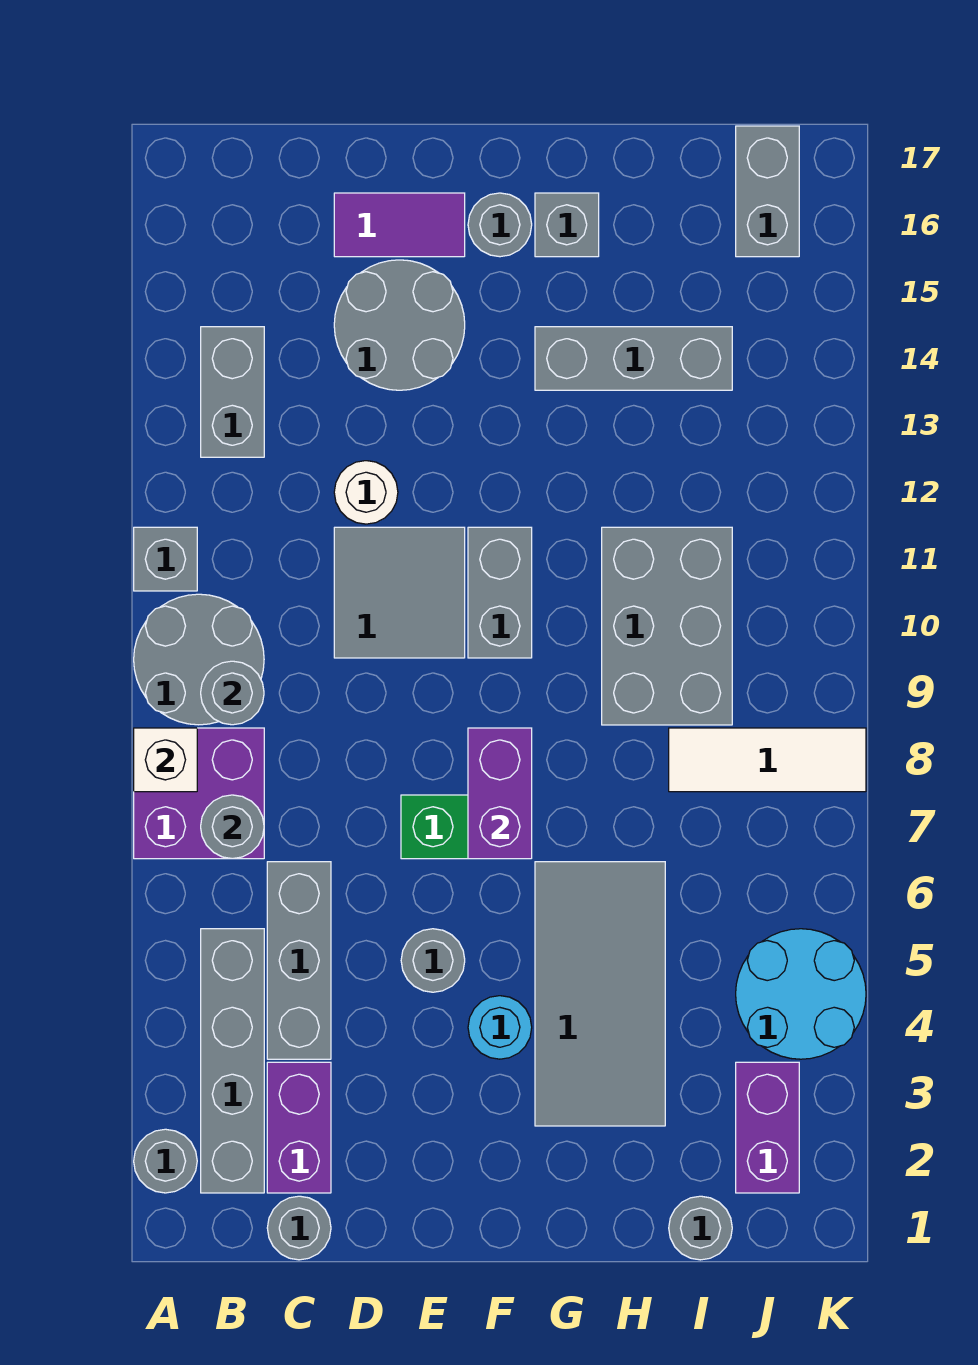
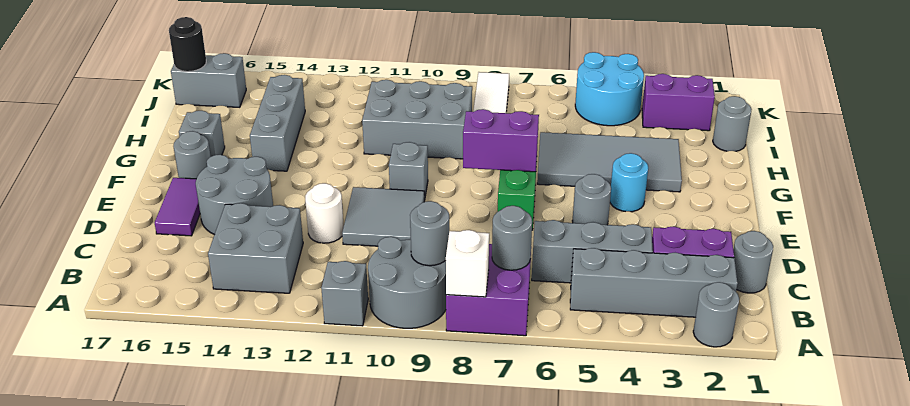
grey 1x2 brick [201,327,264,457] -> grey 2x2 brick [208,203,303,293]
grey 1x2 brick [468,527,532,658] -> grey 1x1 brick [389,142,428,201]
none -> black 1x1 round brick [169,17,206,72]

